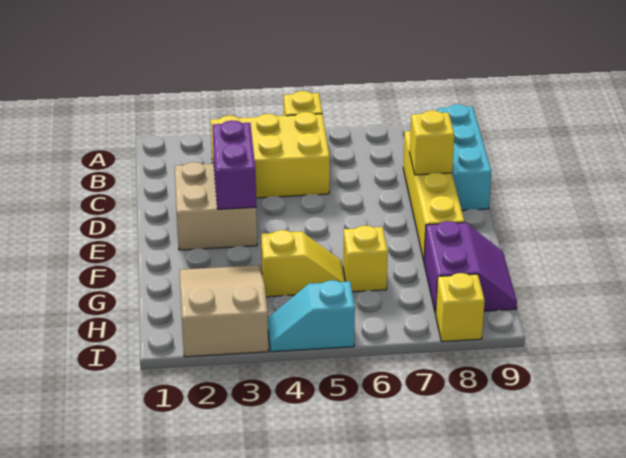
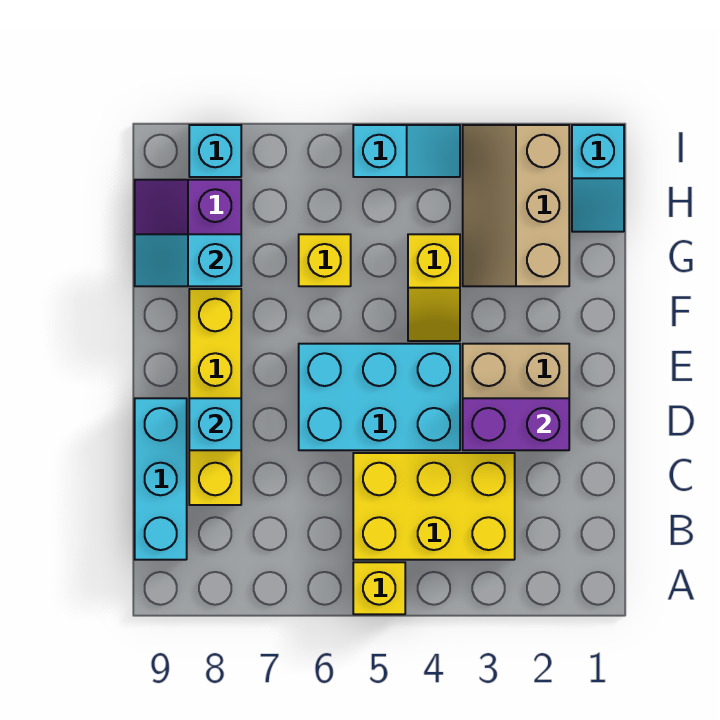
purple 1x2 brick [212,120,256,209] -> purple 1x2 brick turned to [463,398,569,450]
none -> cyan 2x3 brick [299,344,460,450]
yellow 1x1 brick [410,110,454,175] -> cyan 1x1 brick [189,398,241,450]
tan 2x3 slope [180,265,268,357] -> tan 2x3 slope turned to [463,125,569,286]
yellow 1x2 slope [261,230,345,297] -> yellow 1x2 slope turned to [408,234,460,341]
none -> cyan 1x2 slope [135,234,241,286]
none -> cyan 1x2 slope [572,125,624,232]
yellow 1x1 brick [436,273,485,342] -> cyan 1x1 brick [189,125,241,177]

